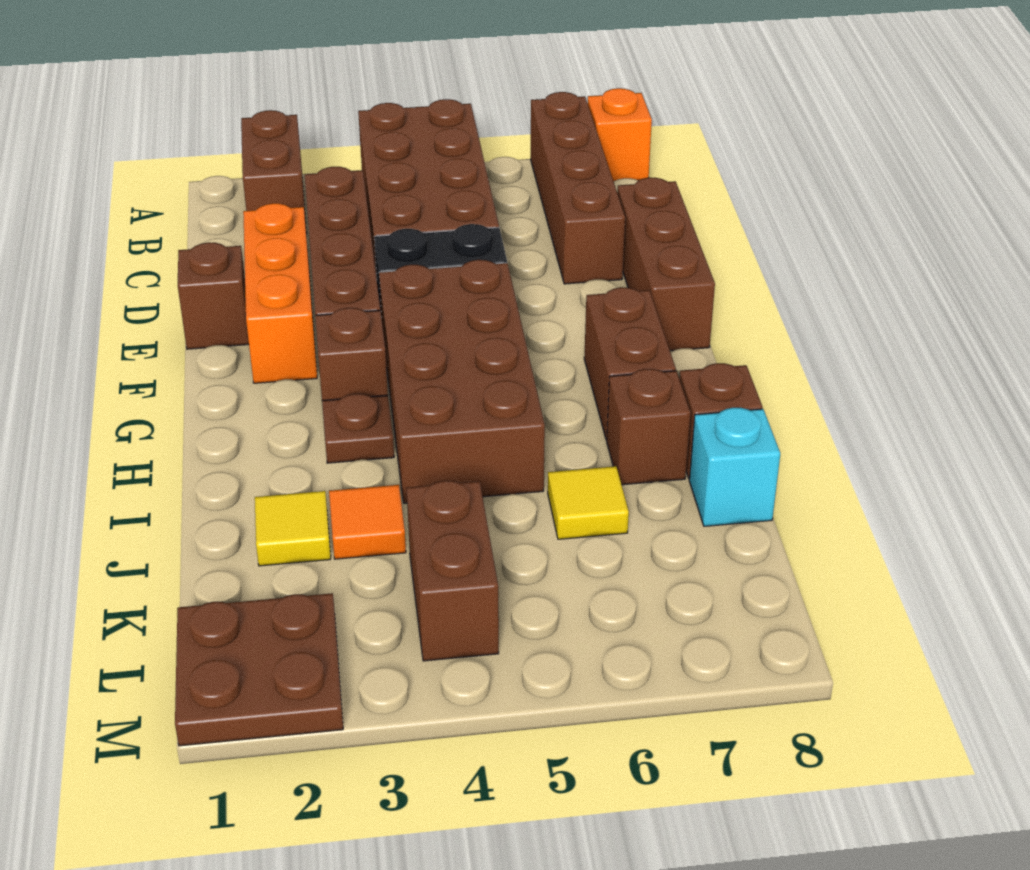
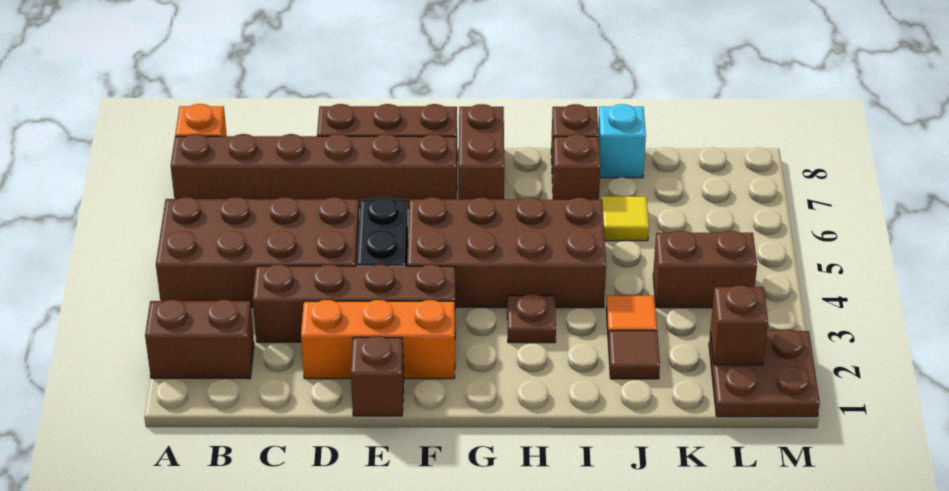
brown 1x4 brick [531,92,625,284] -> brown 1x6 brick [171,134,457,208]
brown 1x1 brick [315,308,388,400] -> brown 1x1 brick moved to [710,285,768,365]
brown 1x2 brick [584,287,676,440] -> brown 1x2 brick turned to [459,104,504,199]
yellow 1x1 tile [255,491,331,566] -> brown 1x1 tile [608,331,660,379]

